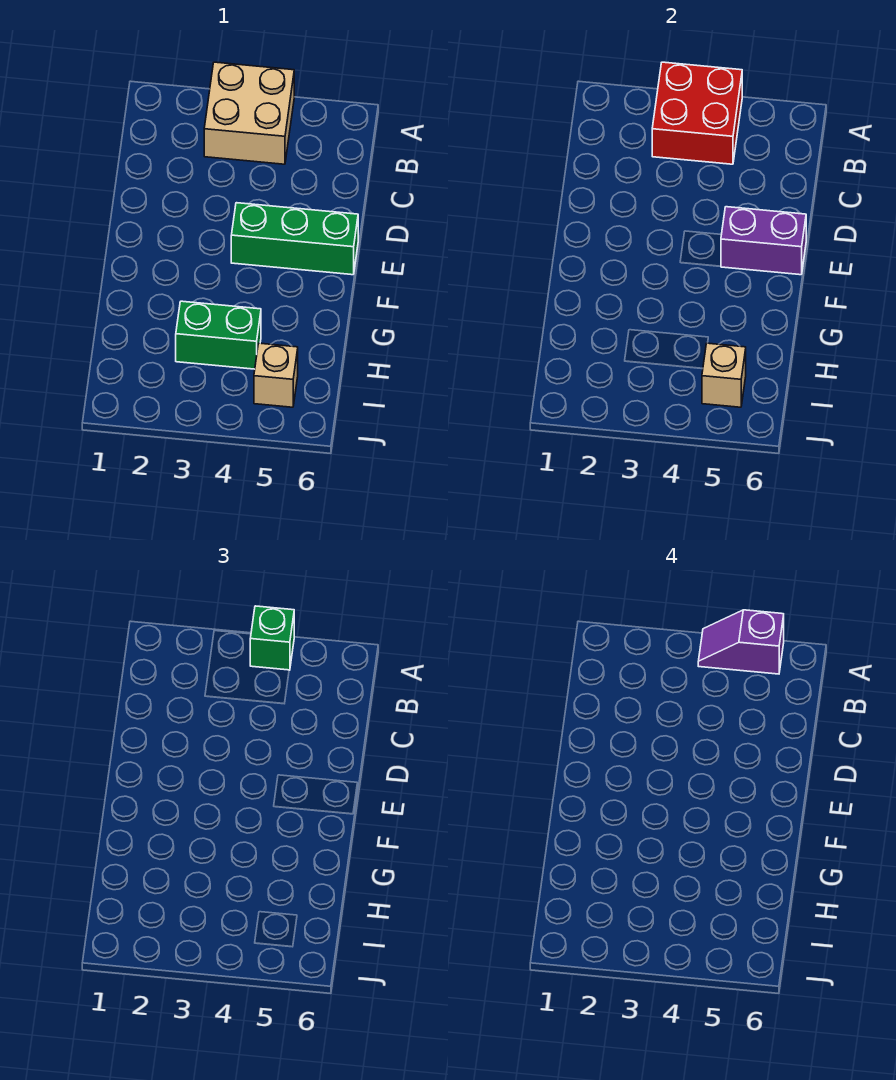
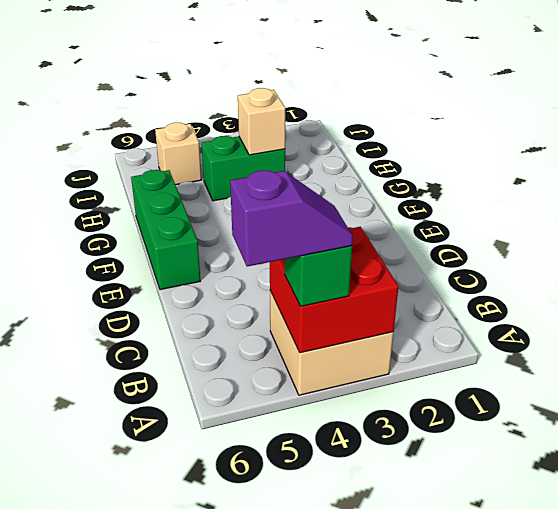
green 1x3 brick [231,203,358,275] -> green 1x3 brick turned to [131,170,200,290]
purple 1x2 brick [721,207,806,275] -> none
tan 1x1 brick [702,343,746,407] -> tan 1x1 brick moved to [238,88,285,155]

